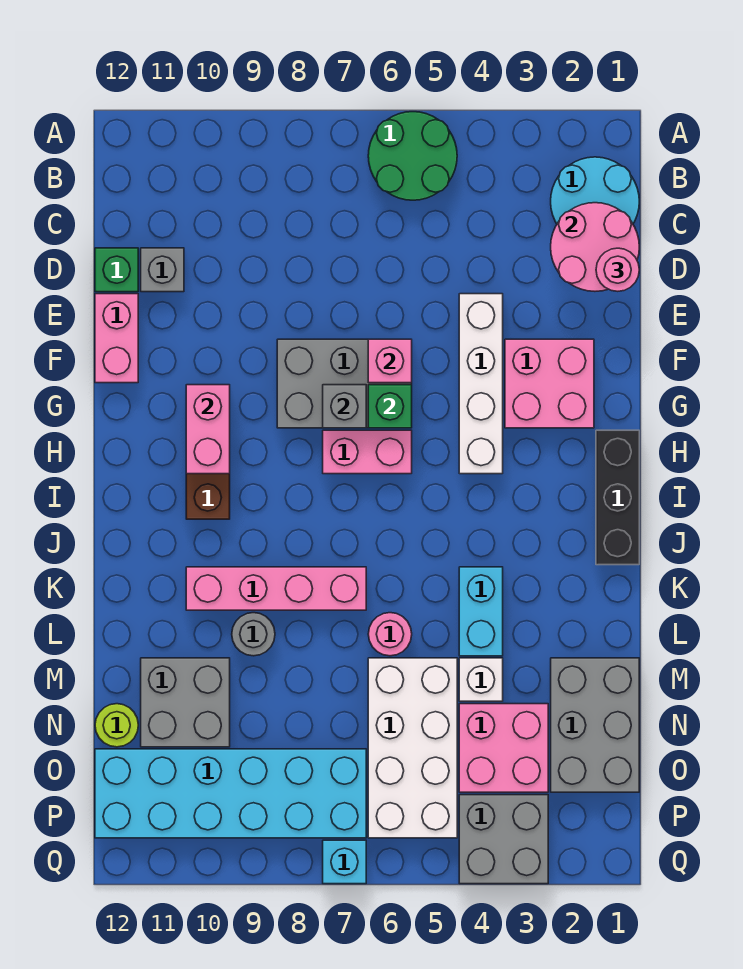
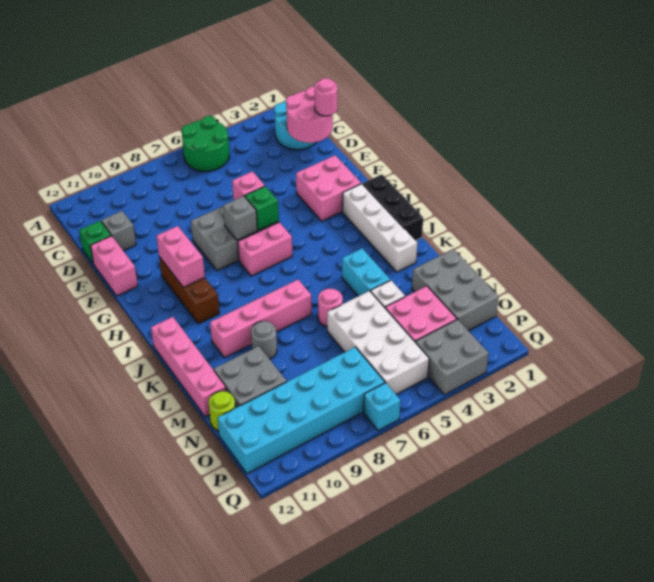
white 1x4 brick [459,294,503,474] -> white 1x4 brick moved to [342,184,417,272]
none -> pink 1x4 brick [151,317,226,417]

